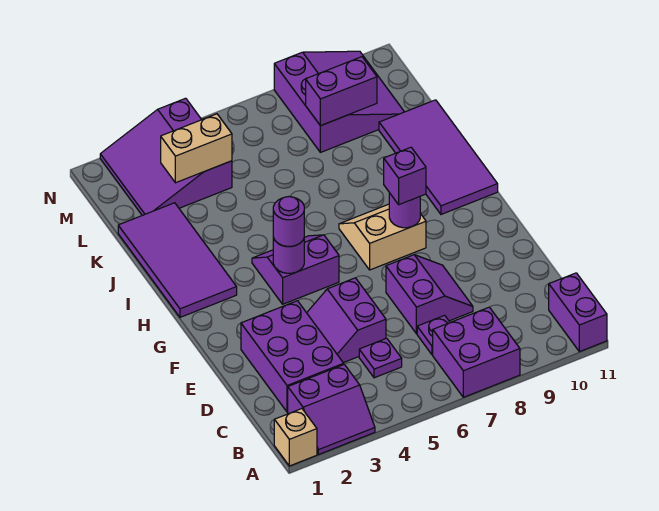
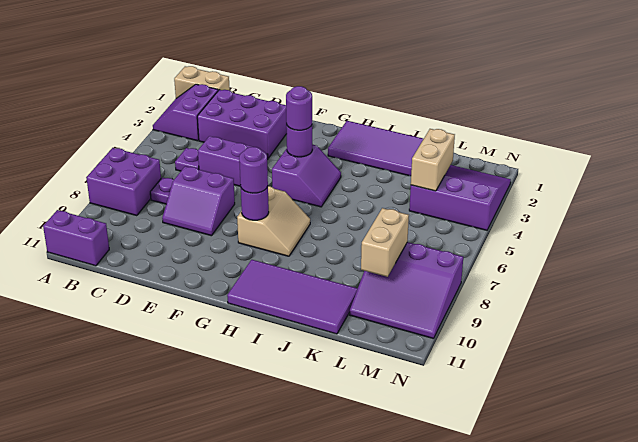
tan 1x1 brick [274,409,317,466] -> tan 1x2 brick [174,66,230,98]
purple 1x1 brick [384,147,426,205] -> purple 1x1 round brick [239,147,268,193]
purple 1x2 brick [306,57,377,126] -> tan 1x2 brick [361,208,409,277]

